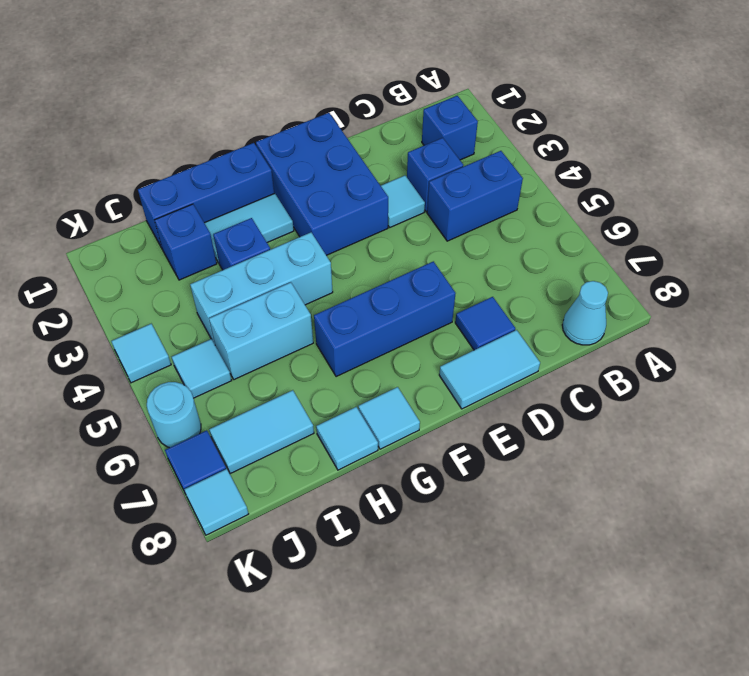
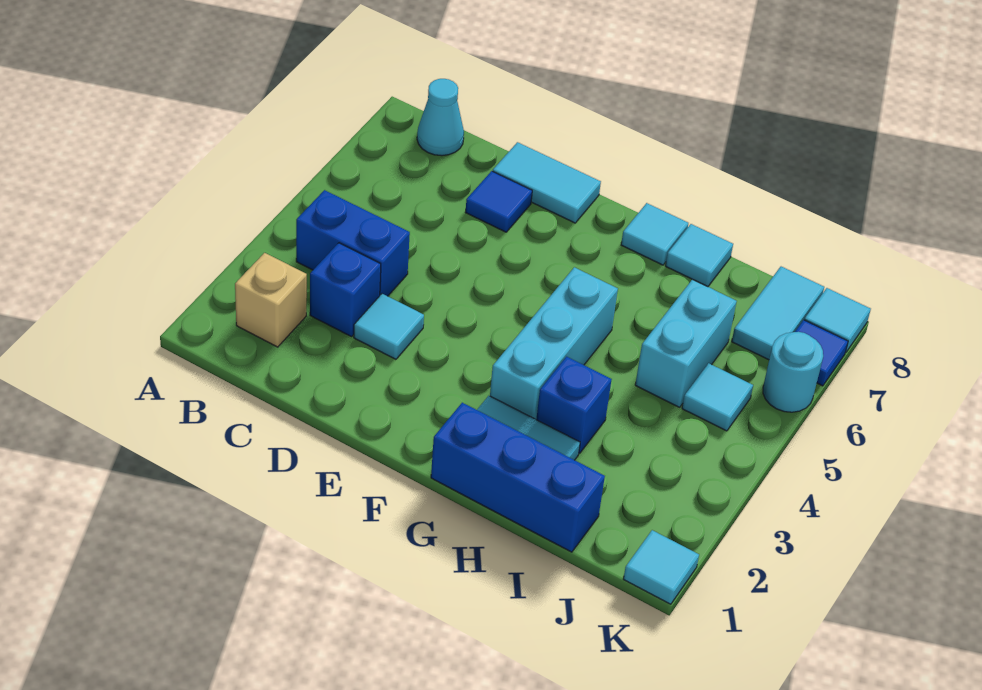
blue 1x1 brick [422,96,478,160] -> tan 1x1 brick [235,253,307,347]
blue 2x3 brick [256,113,388,255] -> none
blue 1x3 brick [314,261,456,377] -> none
cyan 1x3 brick [190,232,333,344] -> cyan 1x3 brick turned to [490,267,618,419]
cyan 1x2 brick [209,282,313,380] -> cyan 1x2 brick turned to [635,280,737,407]
blue 1x1 brick [155,204,217,280] -> none
cyan 1x2 tile [209,390,314,474] -> cyan 1x2 tile turned to [732,267,824,360]
cyan 1x1 tile [111,324,171,383] -> cyan 1x1 tile moved to [624,530,699,604]

